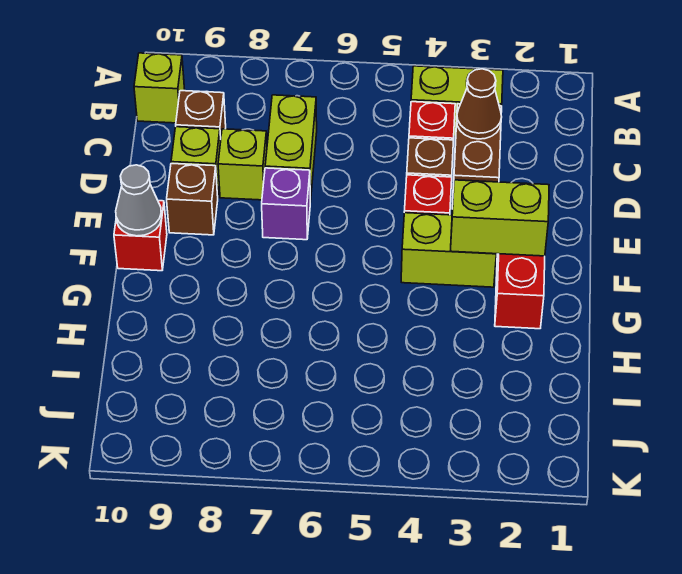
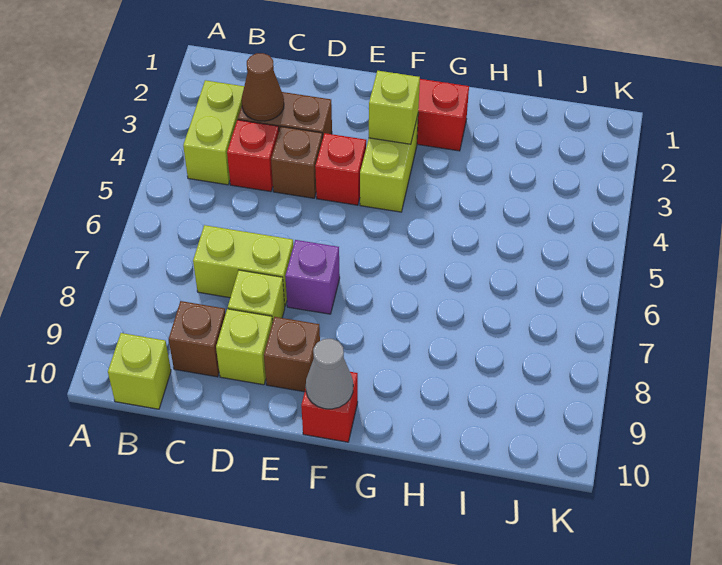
lime 1x2 brick [451,180,549,256] -> lime 1x1 brick [369,71,420,144]

